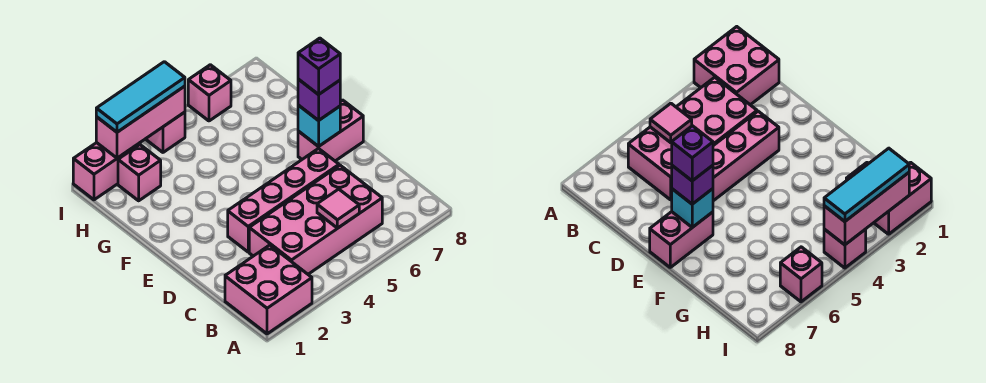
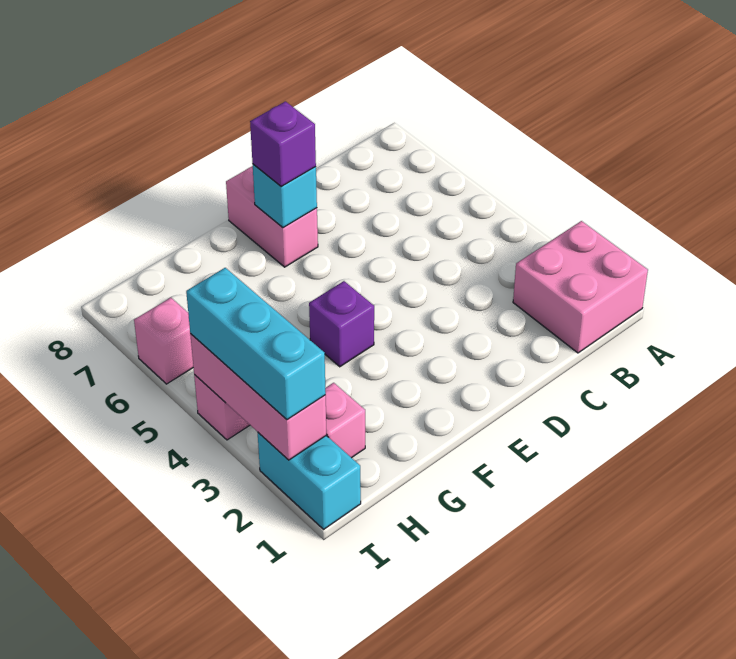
pink 2x4 brick [249,165,382,274] -> none
pink 1x1 tile [317,189,359,228] -> none
pink 1x4 brick [228,148,339,252] -> none
purple 1x1 brick [298,38,340,95] -> purple 1x1 brick moved to [309,281,374,367]
pink 1x2 brick [73,143,139,200] -> cyan 1x2 brick [258,433,361,529]
cyan 1x3 tile [96,62,185,132] -> cyan 1x3 brick [186,268,326,420]

